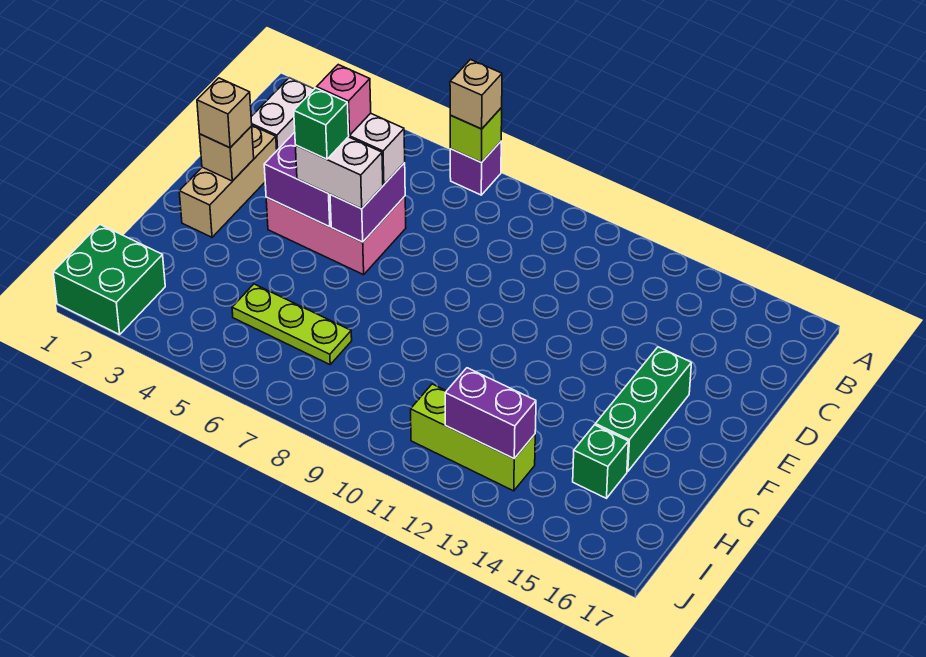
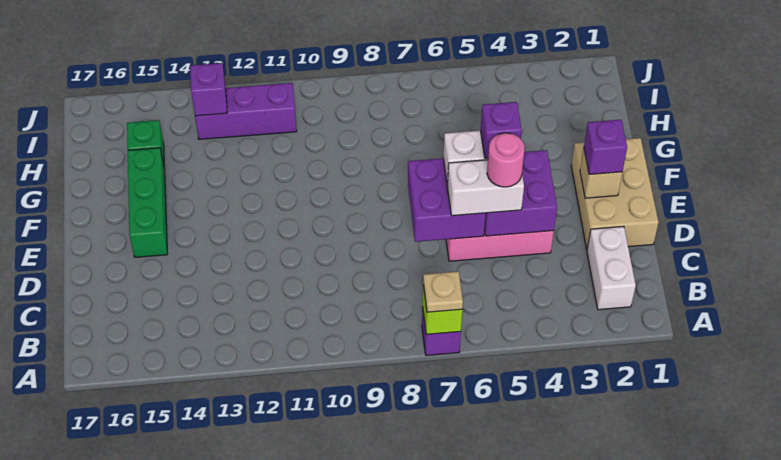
tan 1x1 brick [450,60,502,129] -> tan 1x1 plate [423,272,463,312]
tan 1x3 brick [179,126,277,237] -> tan 2x3 brick [571,138,658,249]
pink 1x1 brick [317,65,371,135] -> pink 1x1 round brick [487,133,524,187]
purple 1x2 brick [330,163,405,242] -> purple 2x2 brick [408,158,486,242]
tan 1x1 brick [197,78,252,148] -> purple 1x1 brick [584,120,627,174]
green 1x1 brick [294,88,349,159] -> purple 1x1 brick [480,102,522,158]
lime 1x3 plate [232,284,352,365] -> none
green 2x2 brick [53,225,165,335] -> none
lime 1x3 brick [411,384,535,491] -> purple 1x3 brick [195,83,297,139]
purple 1x2 brick [445,368,536,459] -> purple 1x1 brick [190,63,227,116]

